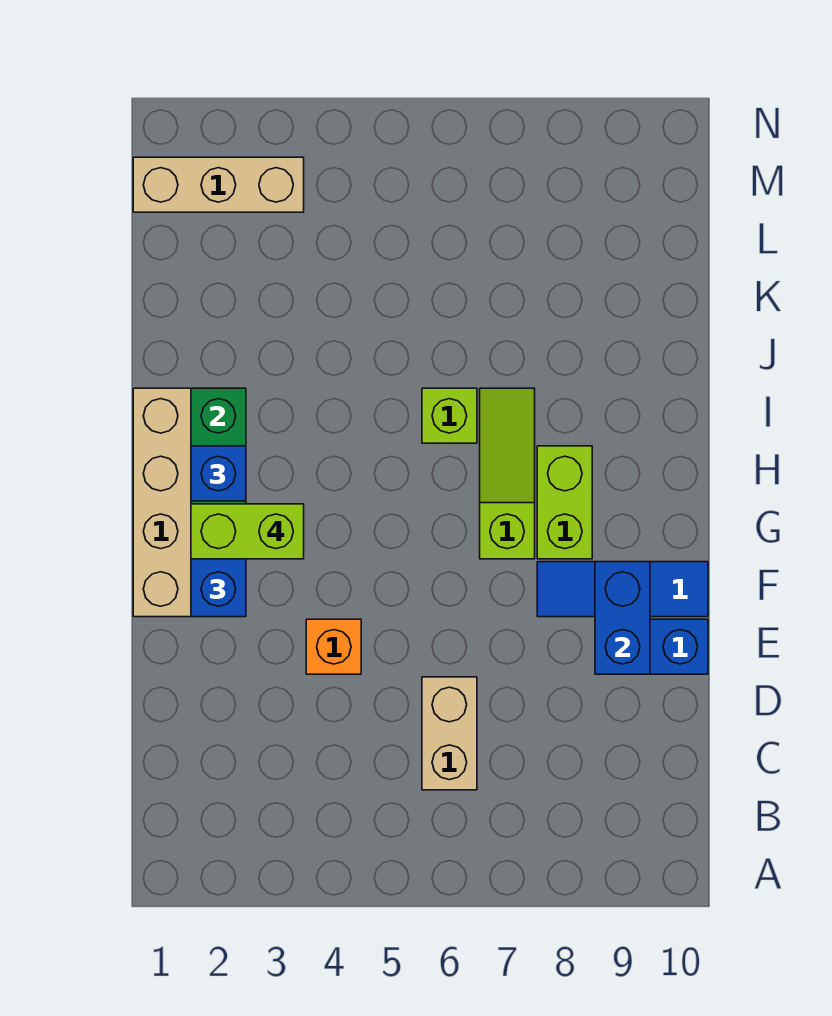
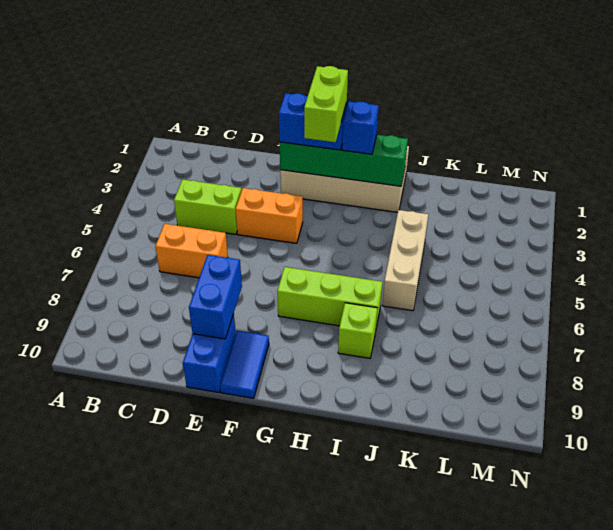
tan 1x2 brick [422,677,477,790] -> orange 1x2 brick [155,224,228,278]
orange 1x1 brick [306,619,361,674] -> orange 1x2 brick [236,188,303,243]
blue 1x2 brick [595,562,650,674] -> blue 1x2 brick turned to [189,255,242,339]
blue 1x3 tile [537,562,708,617] -> blue 1x2 tile [220,331,269,398]
lime 1x3 slope [480,388,535,559] -> lime 1x3 brick [277,267,383,327]
lime 1x2 brick [537,446,592,559] -> lime 1x2 brick moved to [174,179,241,234]
lime 1x1 brick [422,388,477,443] -> lime 1x1 brick moved to [338,303,377,358]
tan 1x3 brick [133,157,304,212] -> tan 1x3 brick moved to [382,210,429,311]

